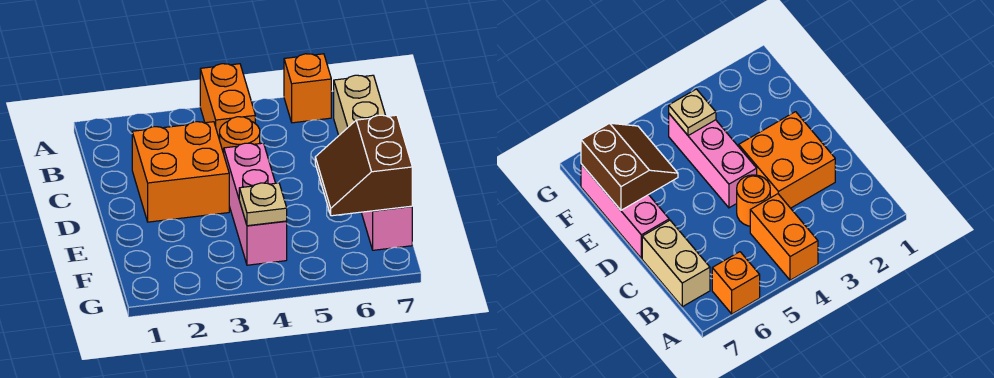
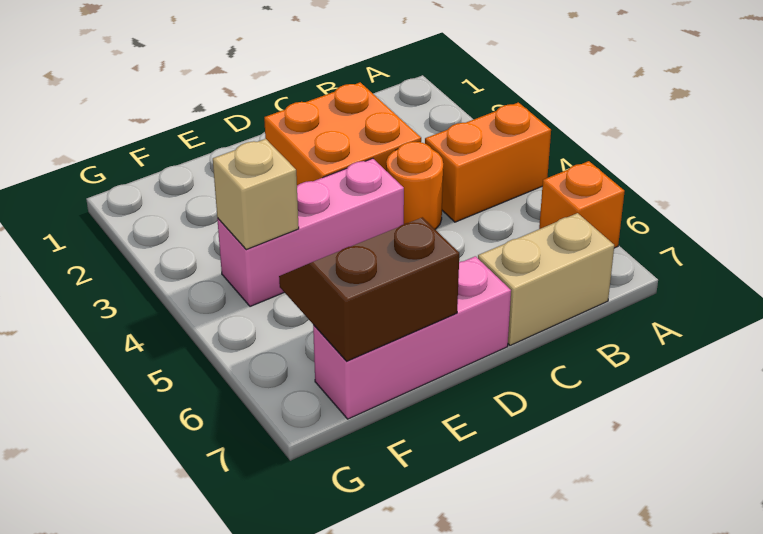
tan 1x1 plate [239,183,287,226] -> tan 1x1 brick [213,139,299,250]

